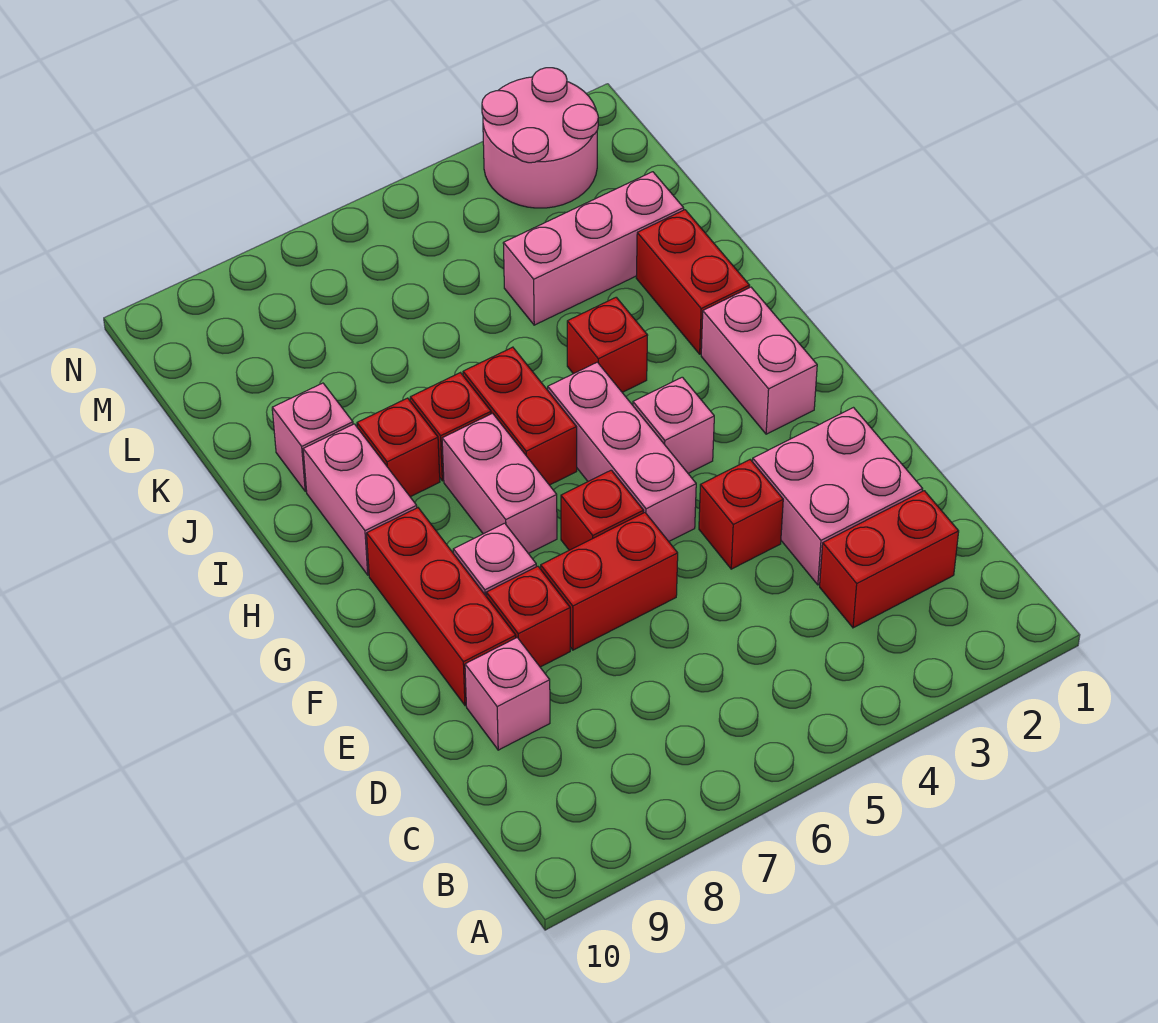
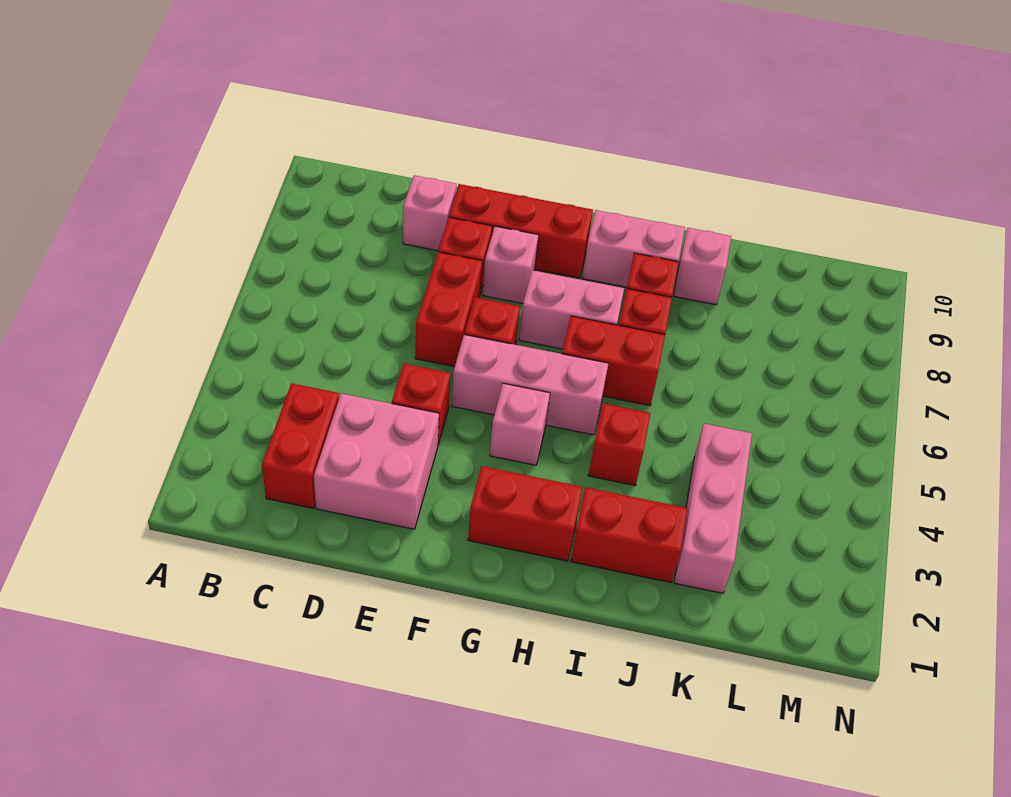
pink 1x2 brick [701,287,817,434] -> red 1x2 brick [468,466,582,561]
pink 2x2 round brick [482,68,598,208] -> none

